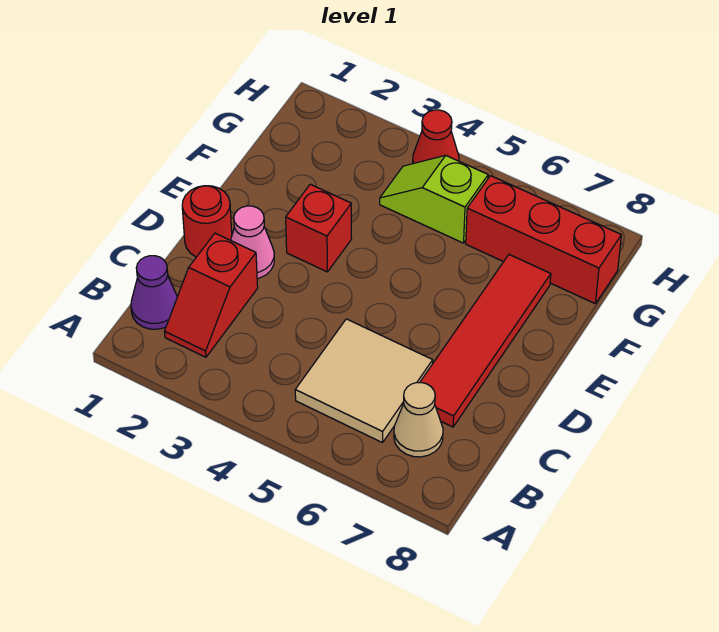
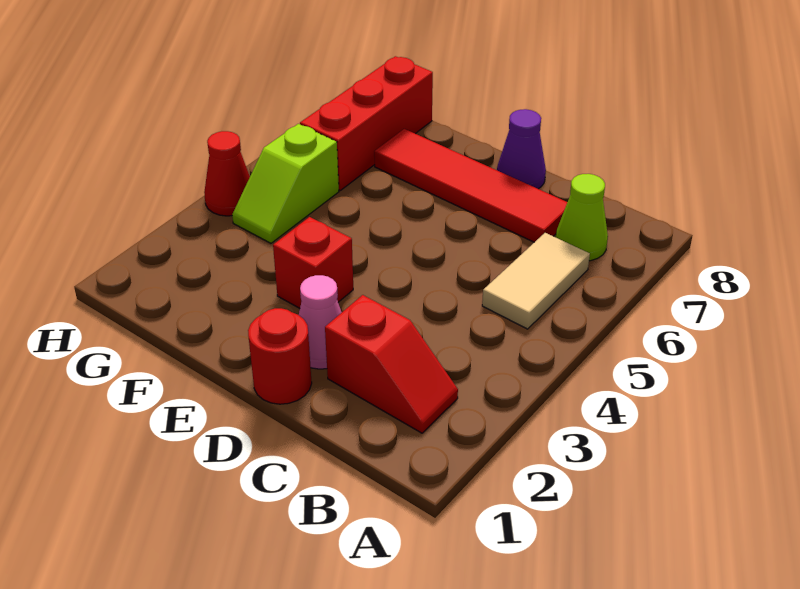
purple 1x1 cone [131,256,177,329] -> purple 1x1 cone moved to [497,109,546,189]
tan 2x2 tile [295,319,433,443] -> tan 1x2 tile [482,233,590,329]
tan 1x1 cone [394,383,443,457] -> lime 1x1 cone [556,174,608,261]

